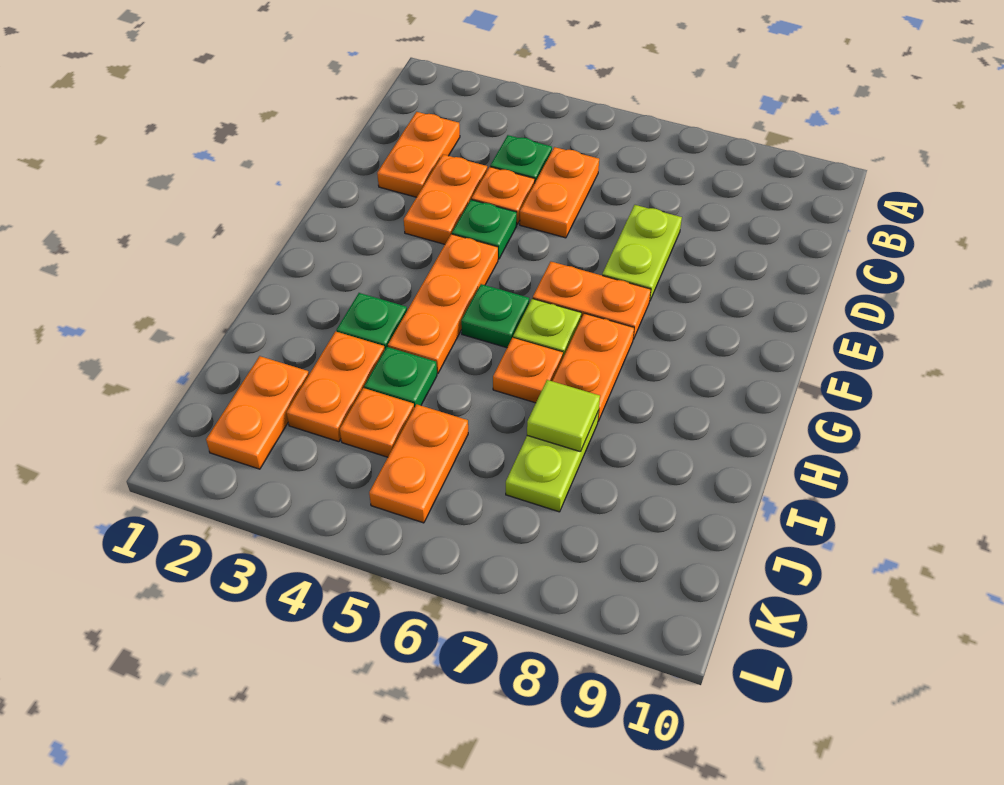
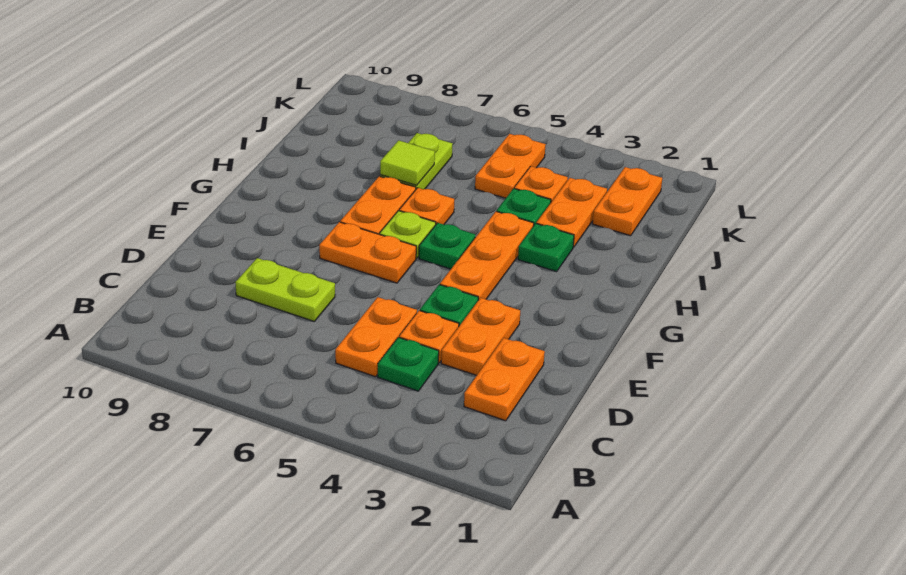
lime 1x2 plate [602,205,682,300] -> lime 1x2 plate turned to [235,258,335,321]

